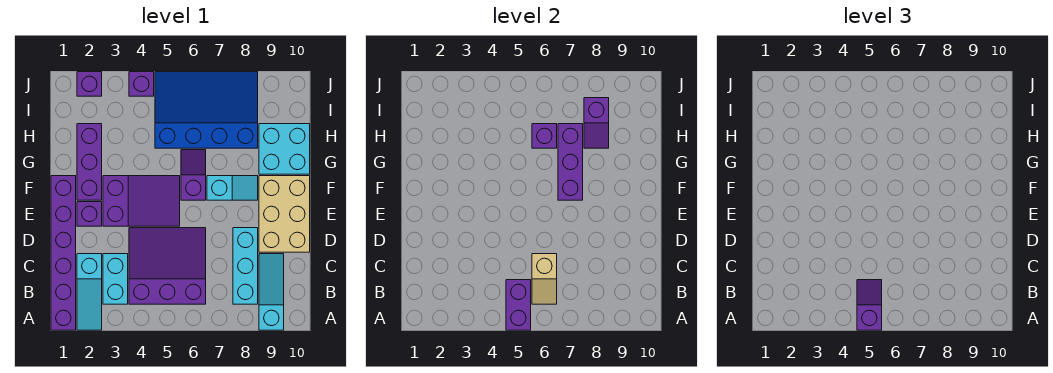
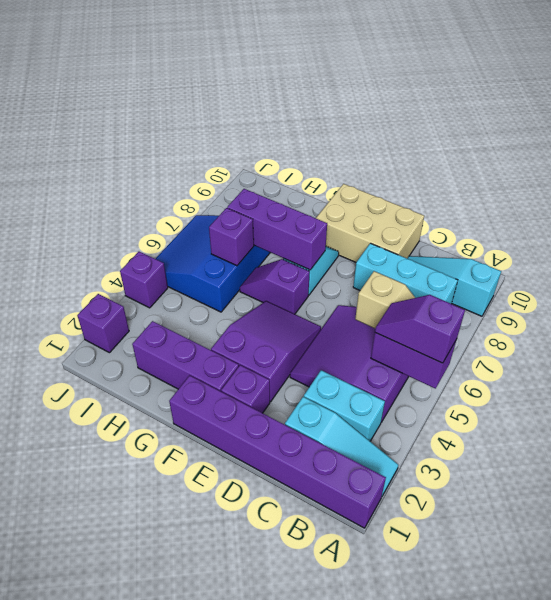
cyan 2x2 brick [259,124,310,174] -> none
blue 3x4 slope [155,72,258,148] -> blue 3x3 slope [156,215,270,312]
purple 1x2 slope [584,98,609,148] -> none

